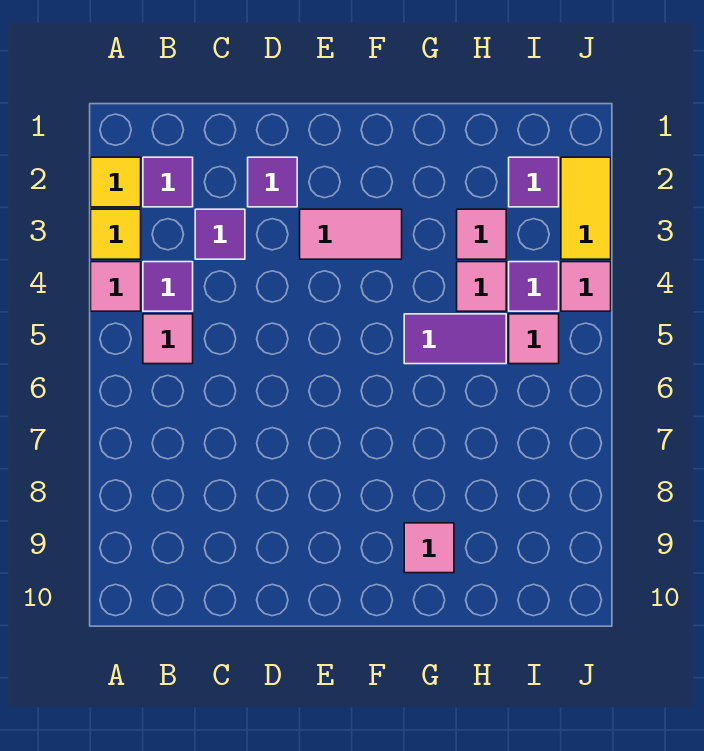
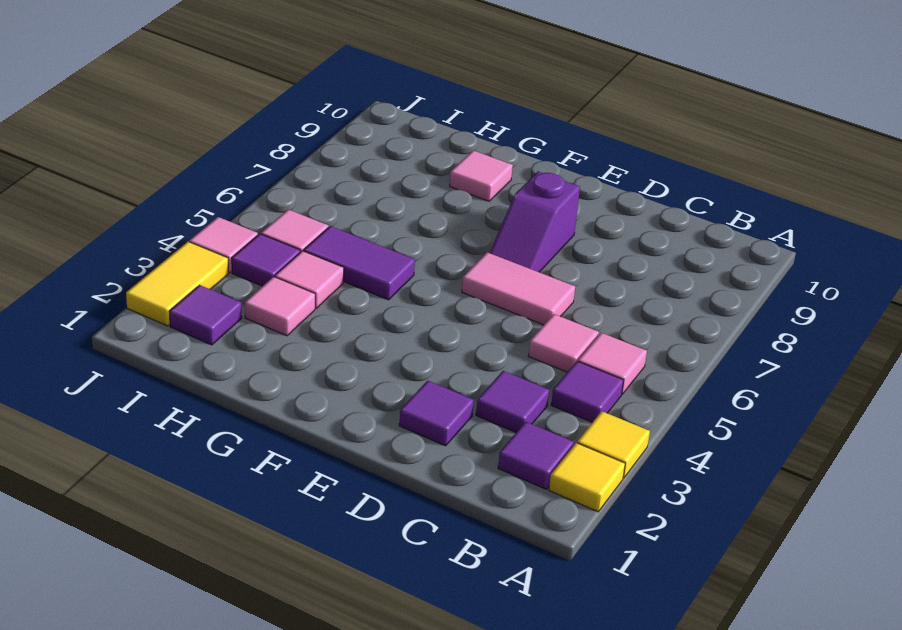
pink 1x1 tile [91,262,141,311] -> pink 1x1 tile moved to [528,314,599,372]
pink 1x2 tile [300,209,402,259] -> pink 1x2 tile moved to [462,252,575,325]
none -> purple 1x2 slope [490,171,580,272]

